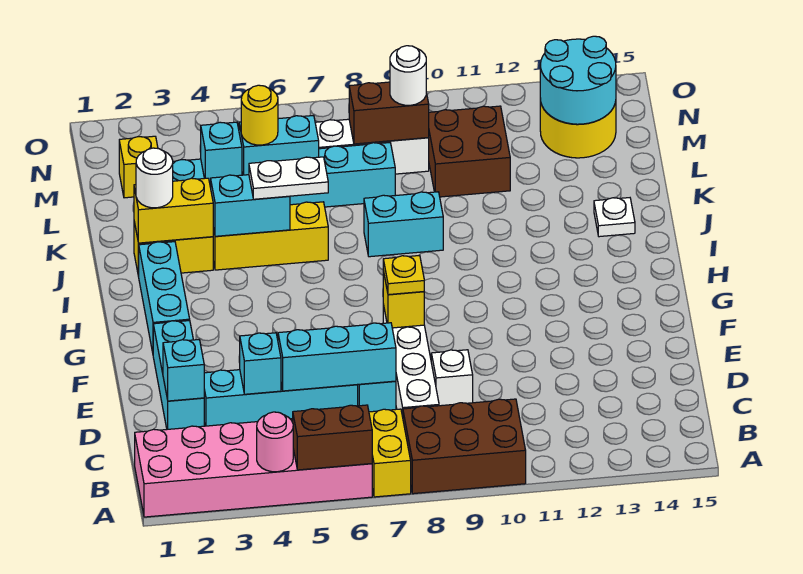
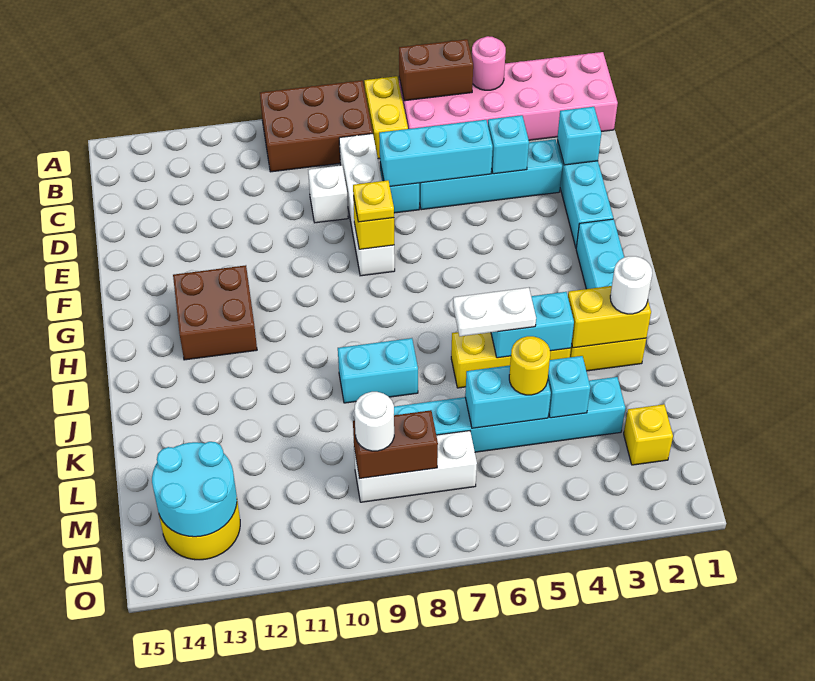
white 1x1 plate [594,198,635,237] -> none
brown 2x2 brick [429,106,510,197] -> brown 2x2 brick moved to [173,265,257,360]

